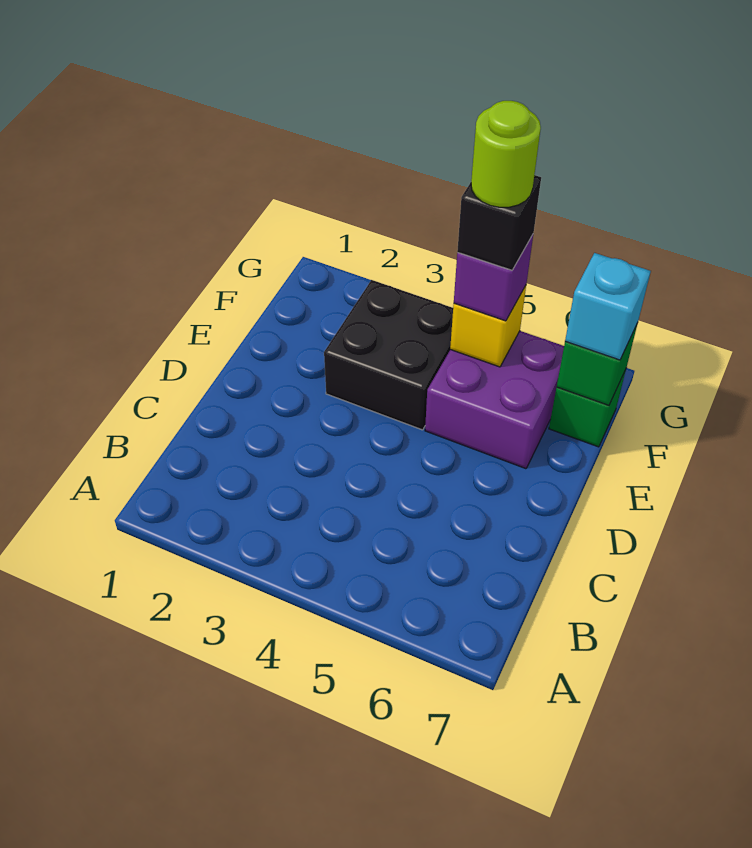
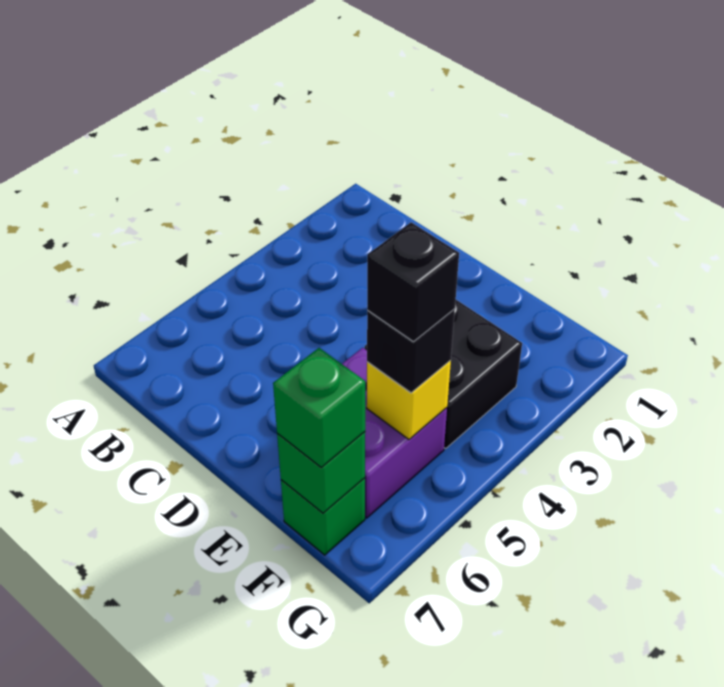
purple 1x1 brick [454,235,533,321] -> black 1x1 brick [367,309,455,393]
lime 1x1 round brick [471,101,541,207] -> none
cyan 1x1 brick [565,253,651,360] -> green 1x1 brick [273,348,365,467]

